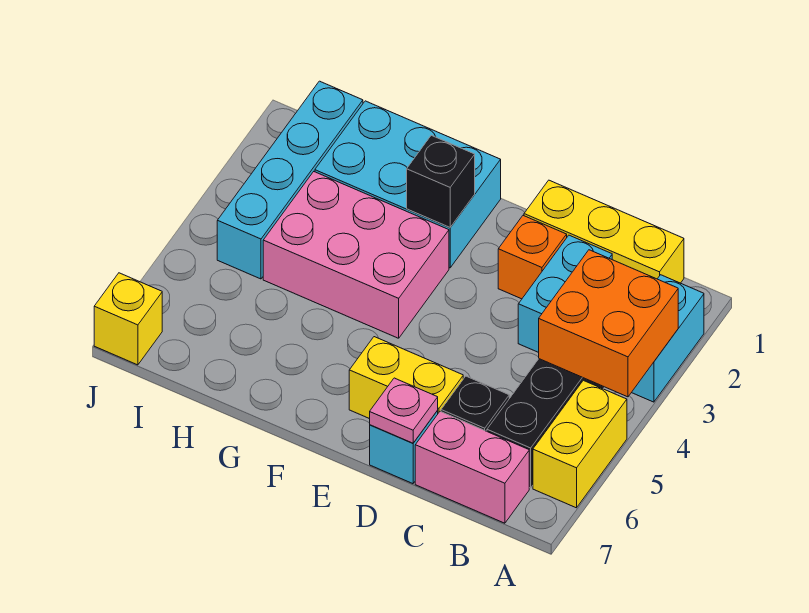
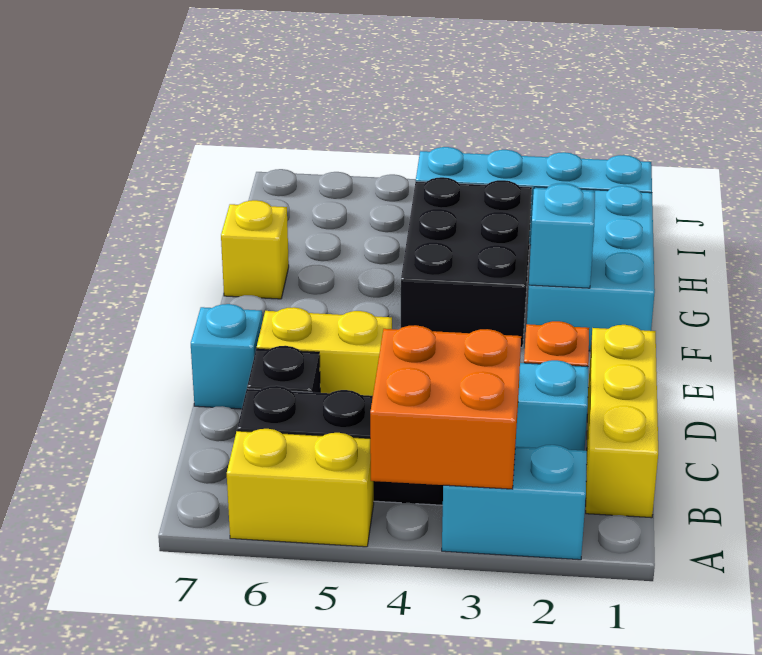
pink 1x2 brick [415,411,529,523] -> none
yellow 1x2 brick [349,337,463,419] -> yellow 1x2 brick turned to [257,307,392,396]
pink 1x1 plate [370,378,438,443] -> none
black 1x1 brick [407,135,475,227] -> cyan 1x1 brick [529,184,595,288]
pink 2x3 brick [263,172,449,338] -> black 2x3 brick [401,177,532,347]
yellow 1x1 brick [94,273,162,365] -> yellow 1x1 brick moved to [221,200,289,299]

